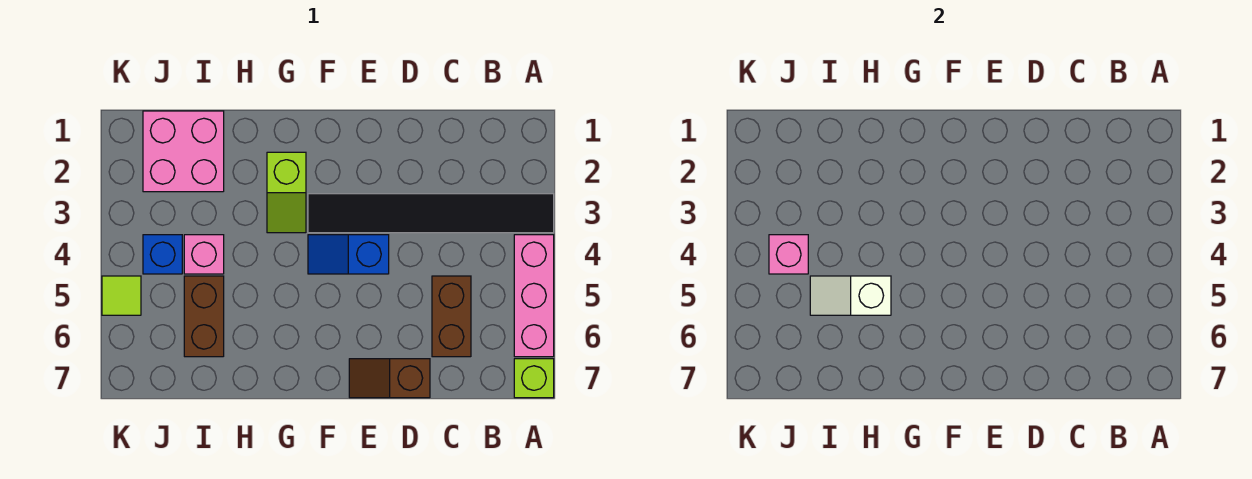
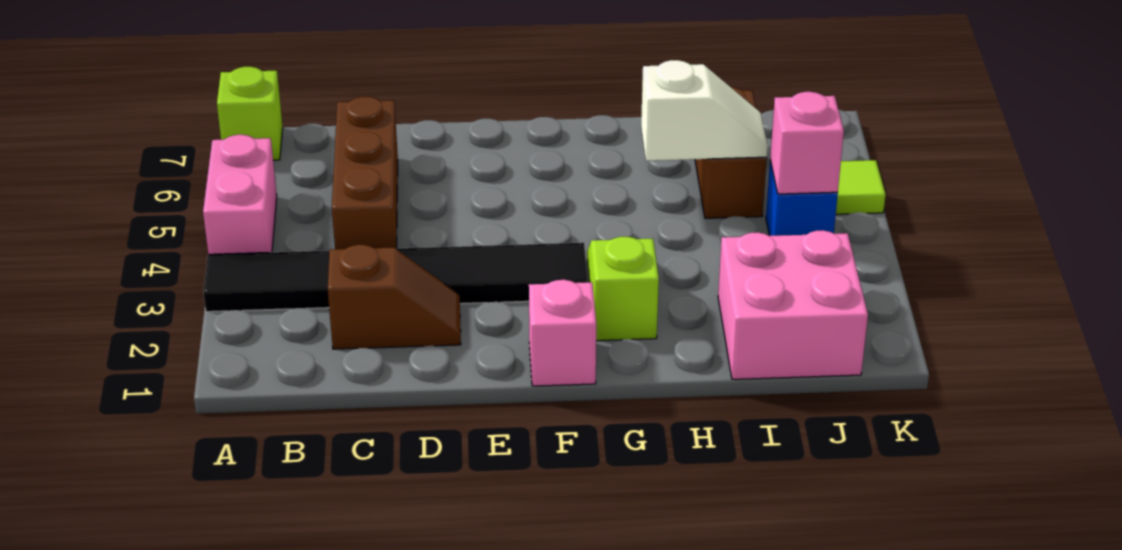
pink 1x3 brick [514,235,554,357] -> pink 1x2 brick [203,135,277,254]
brown 1x2 brick [432,276,471,357] -> brown 1x3 brick [332,96,398,249]
brown 1x2 slope [349,359,430,398] -> brown 1x2 slope moved to [328,245,461,349]
blue 1x2 slope [308,235,389,274] -> none
pink 1x1 brick [184,235,224,274] -> pink 1x1 brick moved to [529,280,596,386]

